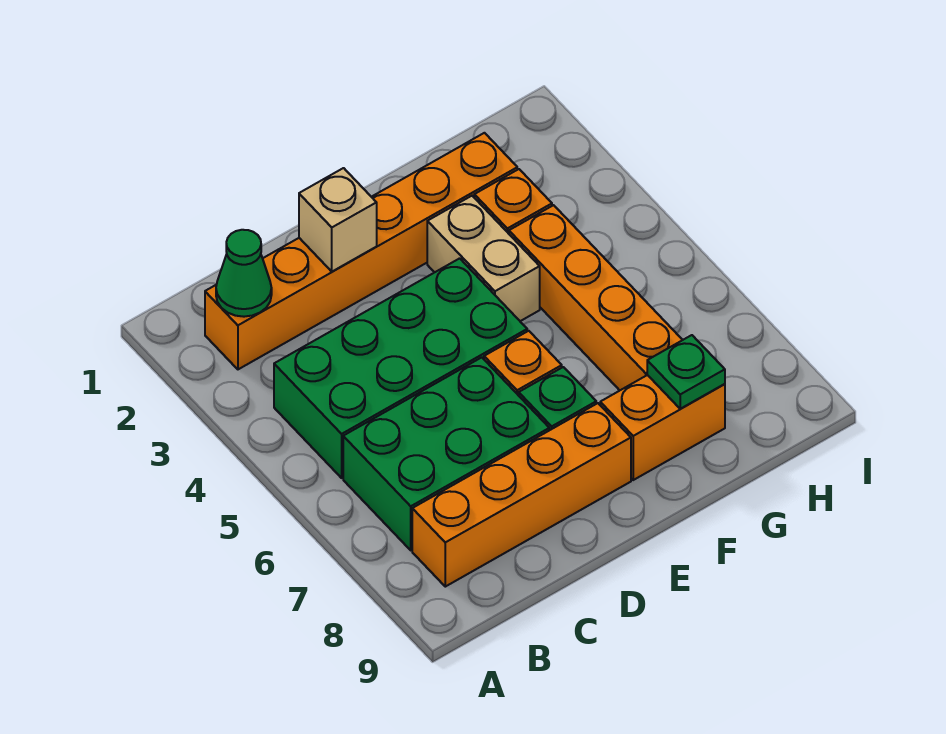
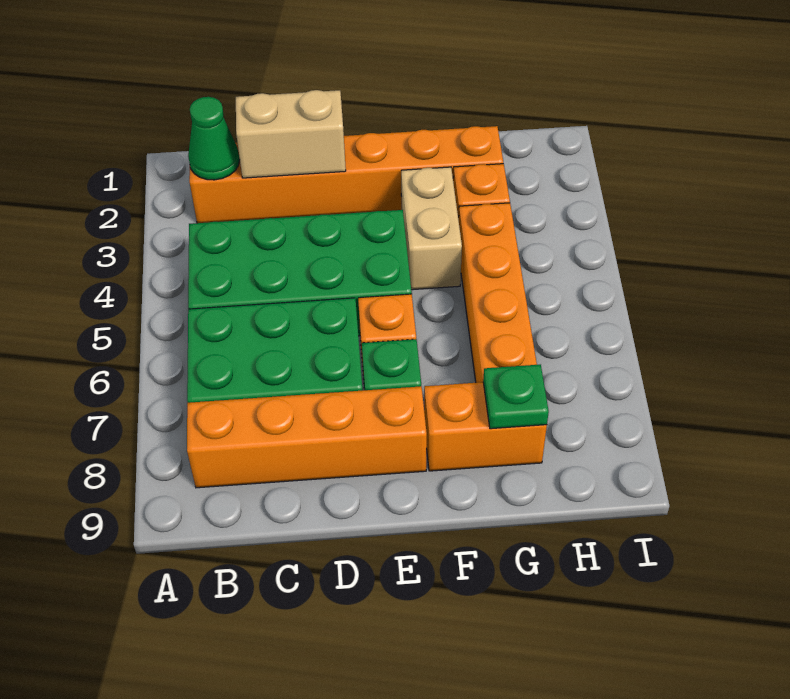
tan 1x1 brick [299,168,377,272] -> tan 1x2 brick [236,90,346,178]

